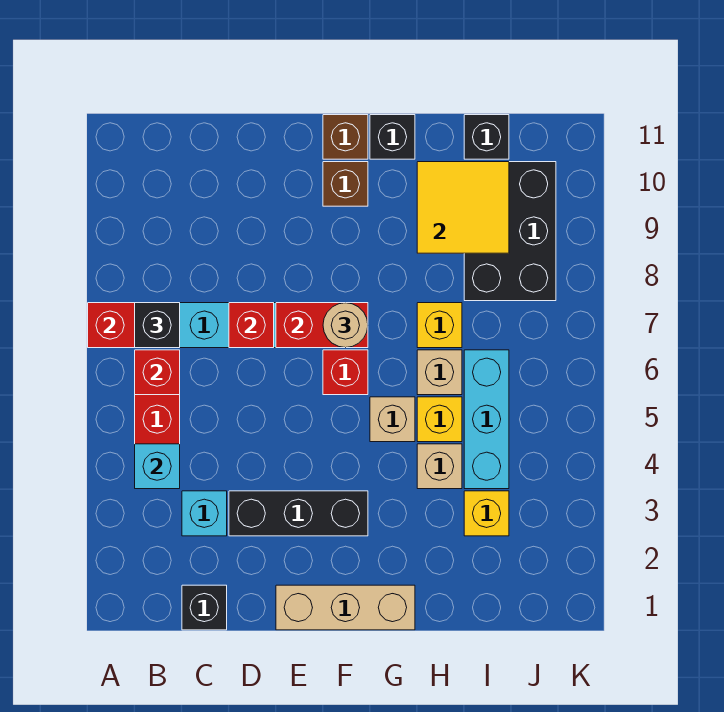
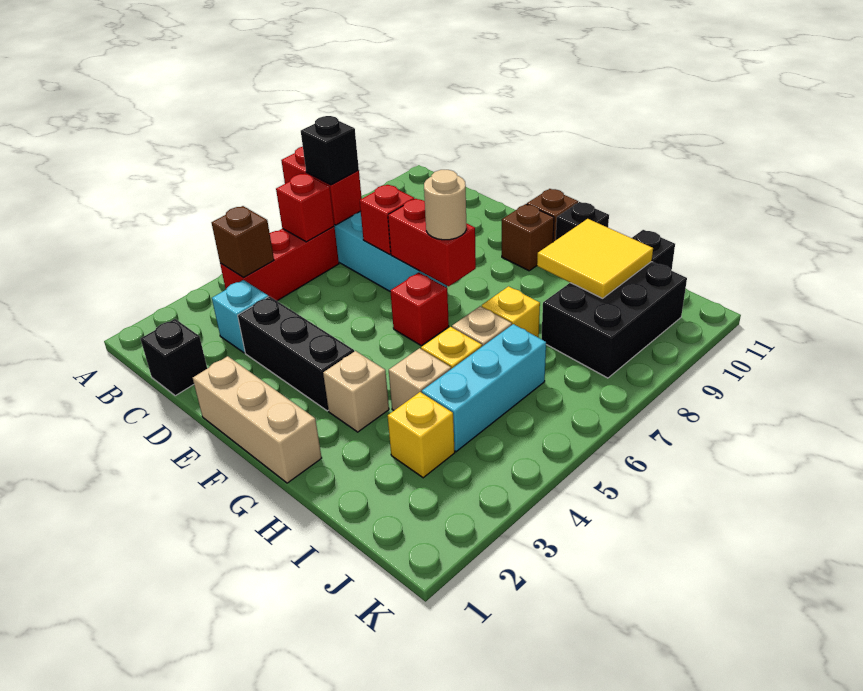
cyan 1x1 brick [135,444,180,489] -> brown 1x1 brick [212,206,274,278]
tan 1x1 brick [370,397,415,442] -> tan 1x1 brick moved to [323,351,389,432]

